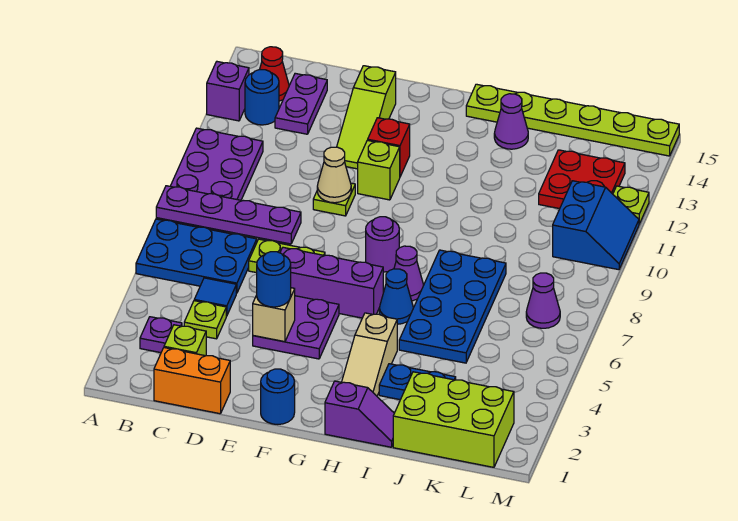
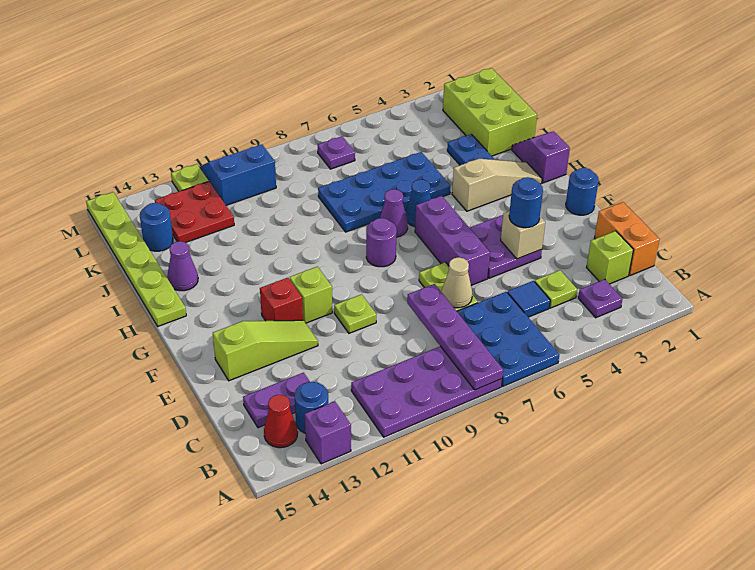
tan 1x1 cone [317,147,351,203] -> tan 1x1 cone moved to [441,257,472,308]
none -> blue 1x1 round brick [140,203,173,251]
purple 1x1 cone [526,273,560,328] -> purple 1x1 plate [318,136,355,169]

